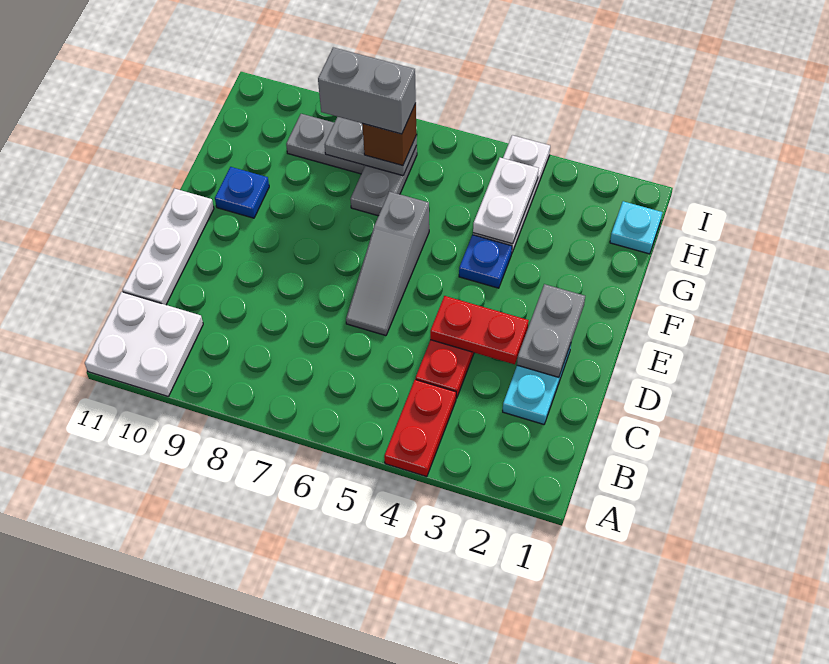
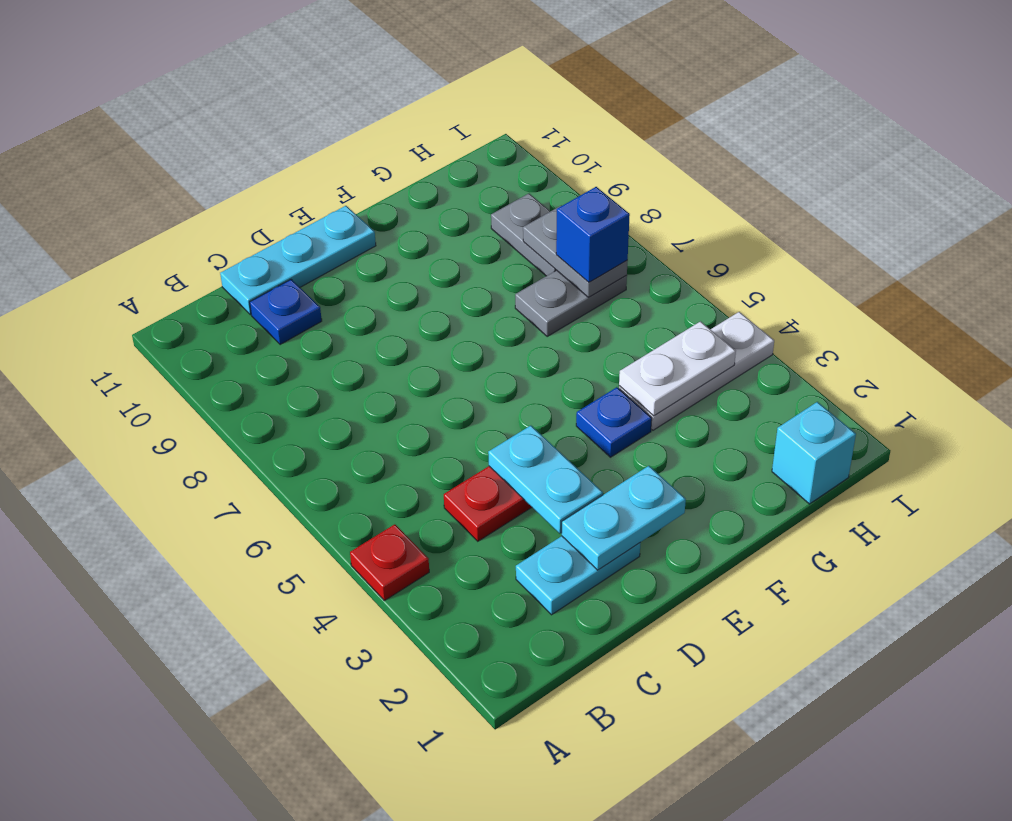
red 1x2 plate [384,380,456,477] -> red 1x1 plate [350,524,429,601]
white 2x2 plate [85,292,203,396] -> none
white 1x3 plate [122,189,214,305] -> cyan 1x3 plate [220,206,376,315]
grey 1x2 plate [517,284,585,377] -> cyan 1x2 plate [562,466,686,570]
red 1x2 plate [430,296,529,364] -> cyan 1x2 plate [488,426,603,534]
grey 1x3 slope [346,192,429,336] -> none
blue 1x1 plate [215,167,269,218] -> blue 1x1 plate moved to [250,280,322,345]
cyan 1x1 plate [610,201,662,254] -> cyan 1x1 brick [772,402,856,504]
brown 1x1 brick [362,104,417,166] -> blue 1x1 brick [556,187,630,282]
grey 1x2 brick [318,47,416,134] -> none

